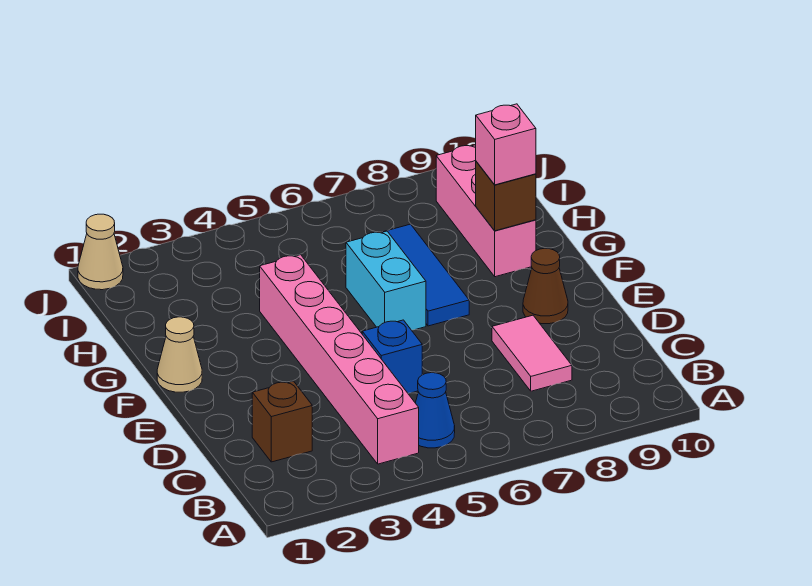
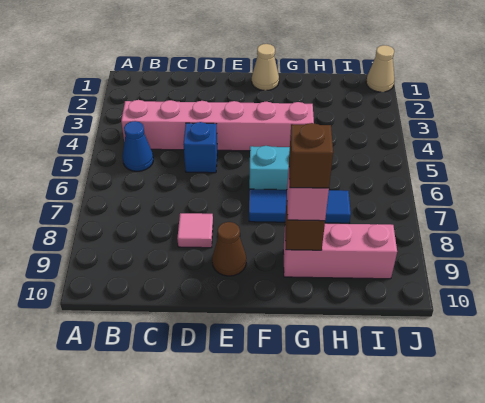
brown 1x1 brick [252,381,312,462] -> brown 1x1 brick moved to [289,123,333,188]
pink 1x2 tile [492,315,572,391] -> pink 1x1 tile [177,213,213,248]

